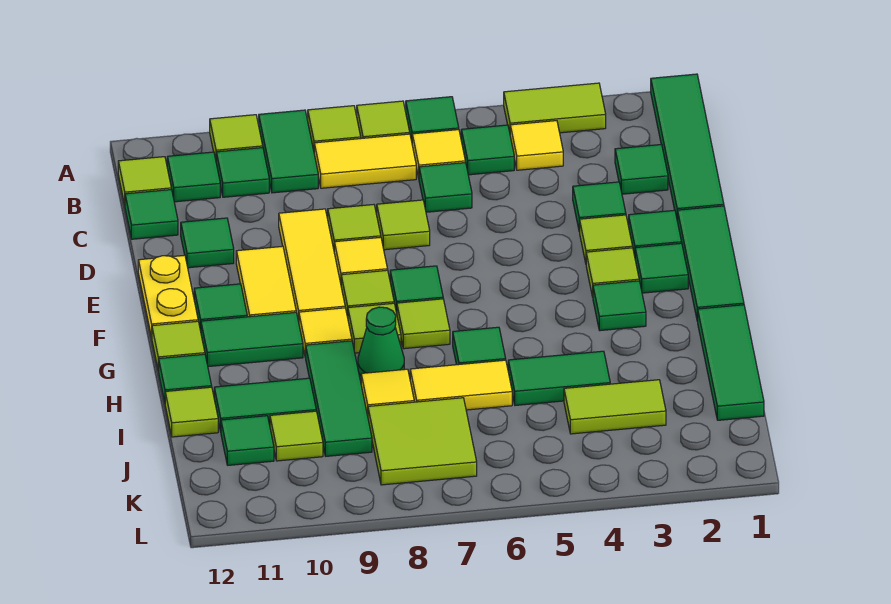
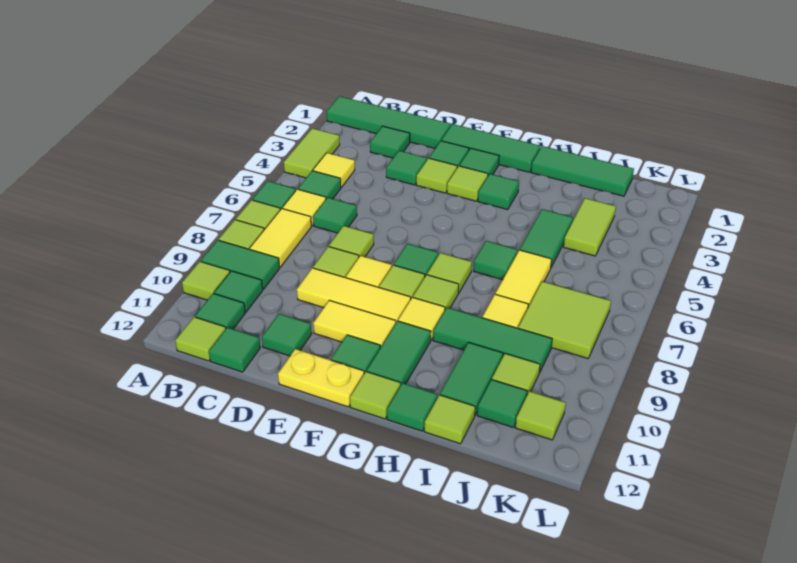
green 1x1 cone [358,307,404,376] -> none
none -> lime 1x1 tile [515,391,566,440]

